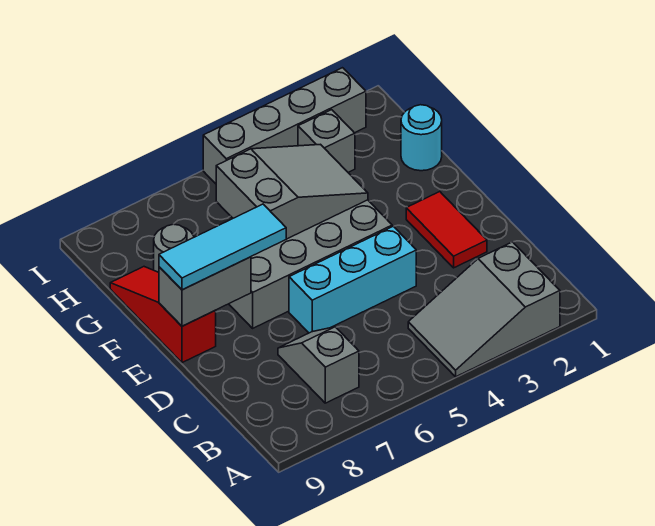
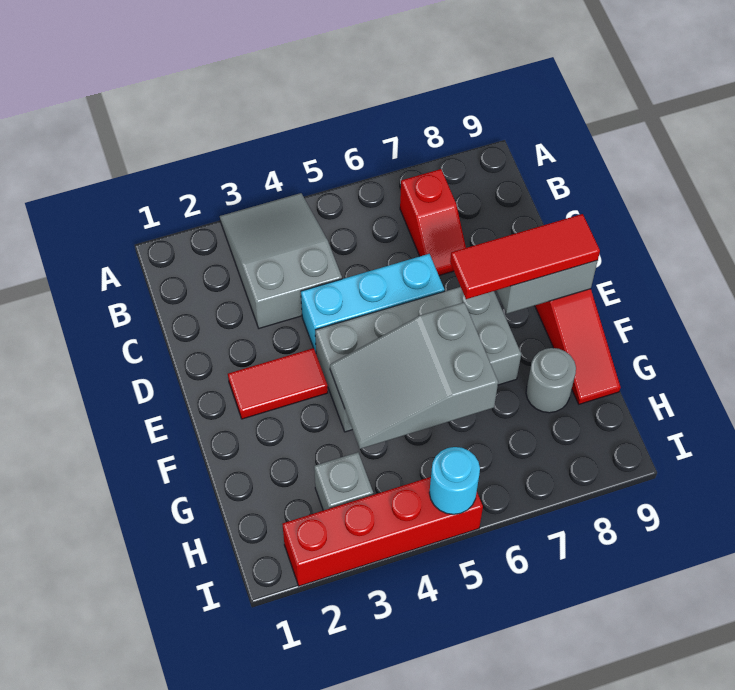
grey 2x3 slope [408,242,560,377] -> grey 2x3 slope turned to [220,193,342,328]
grey 1x2 slope [278,327,359,403] -> red 1x2 slope [400,169,466,275]
red 1x2 tile [406,192,487,268] -> red 1x2 tile turned to [228,348,328,419]
cyan 1x3 tile [159,204,286,290] -> red 1x3 tile [450,214,600,299]
cyan 1x1 round brick [401,105,442,171] -> cyan 1x1 round brick moved to [429,447,480,514]
grey 1x4 brick [203,68,366,184] -> red 1x4 brick [283,477,483,586]

